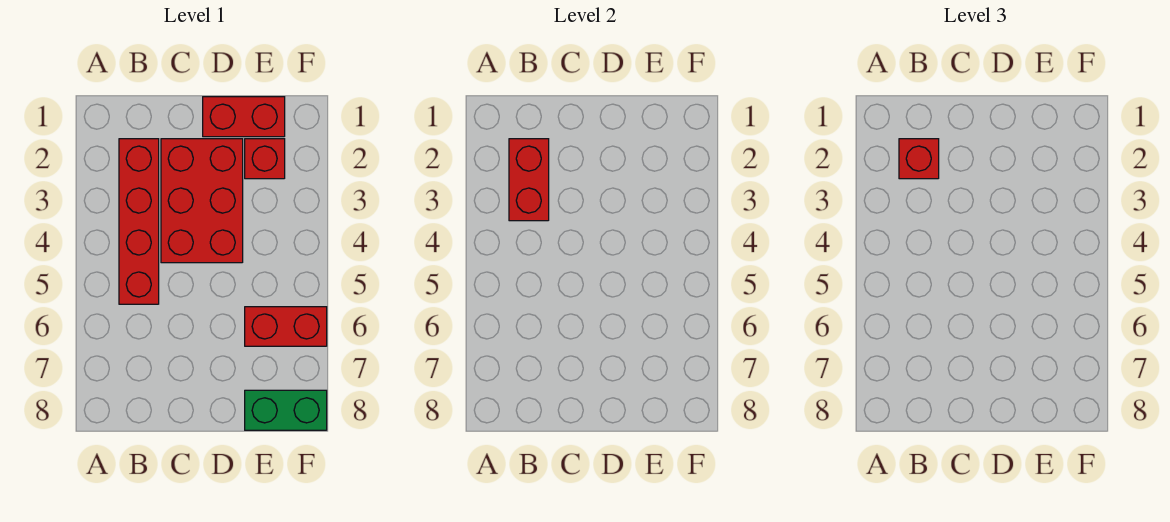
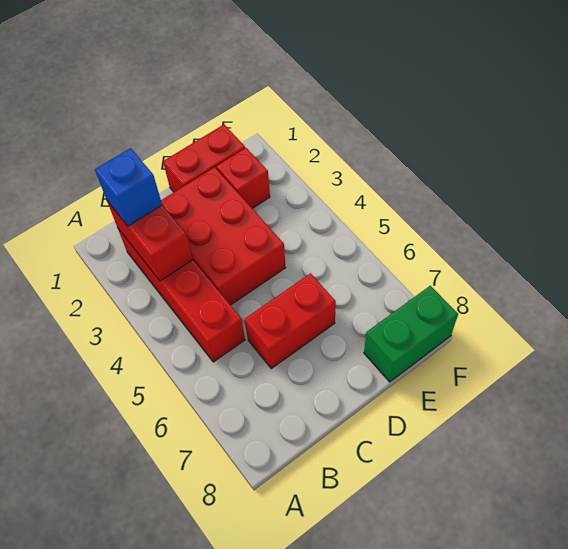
red 1x1 brick [899,139,939,179] -> blue 1x1 brick [95,148,162,226]
red 1x2 brick [245,307,327,346] -> red 1x2 brick moved to [244,273,336,368]

